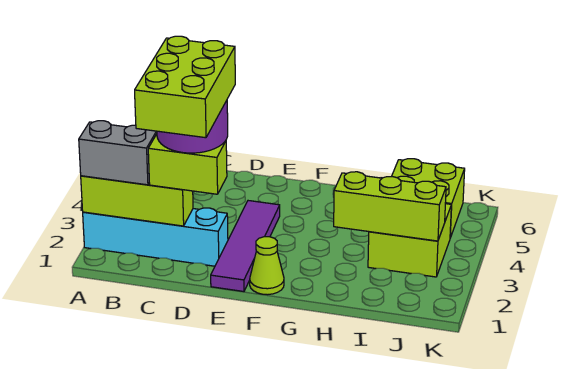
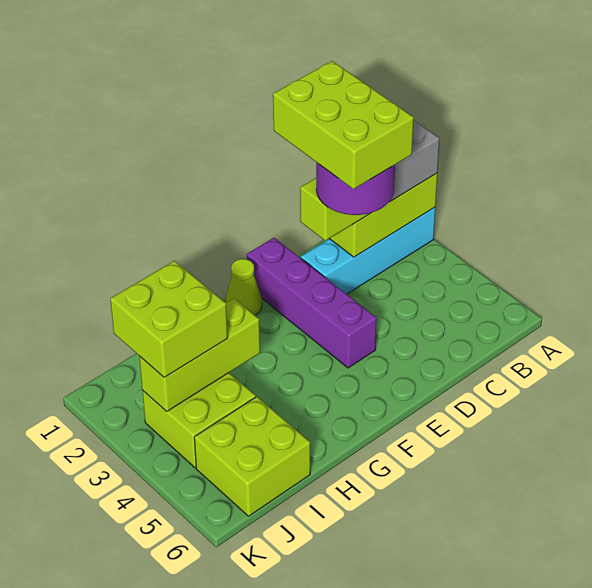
purple 1x4 tile [211,201,280,292] -> purple 1x4 brick [246,238,377,368]
none -> lime 2x2 brick [110,261,228,378]

